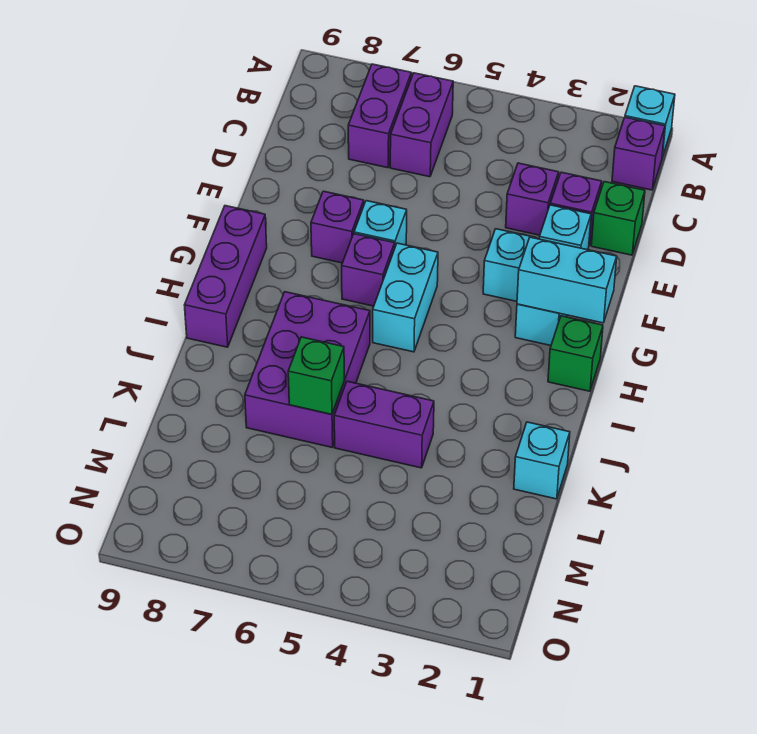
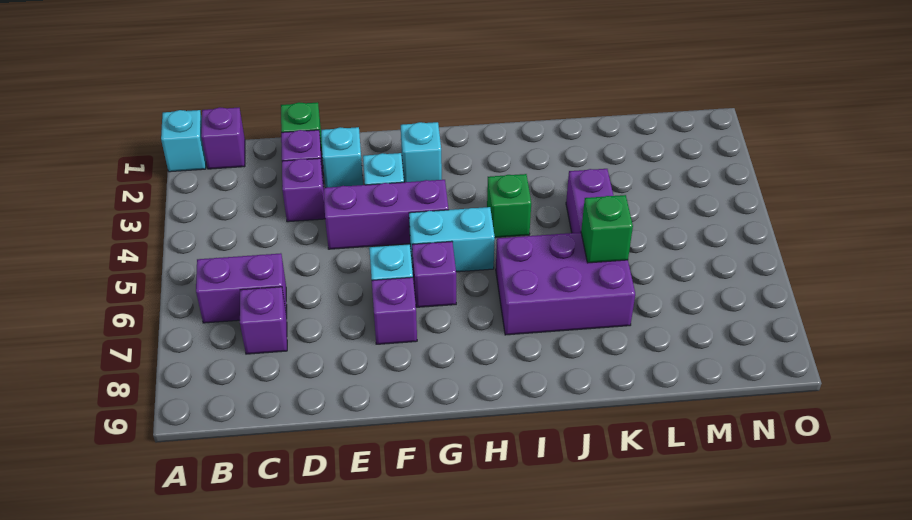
purple 1x2 brick [348,64,411,168] -> purple 1x1 brick [240,287,287,354]
cyan 1x2 brick [517,237,617,323] -> none
purple 1x3 brick [184,206,267,347] -> purple 1x3 brick moved to [324,180,448,249]
green 1x1 brick [548,316,603,391] -> green 1x1 brick moved to [487,174,531,238]
cyan 1x1 brick [514,422,570,499] -> none

